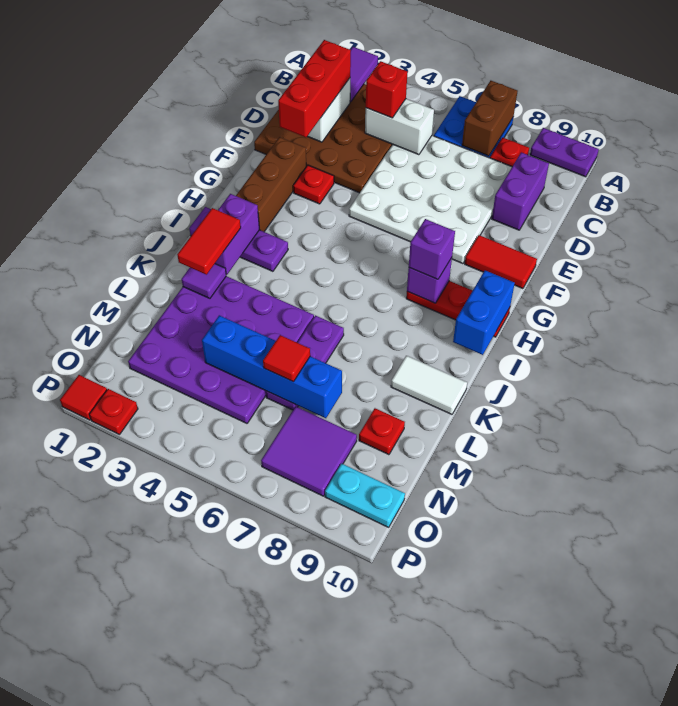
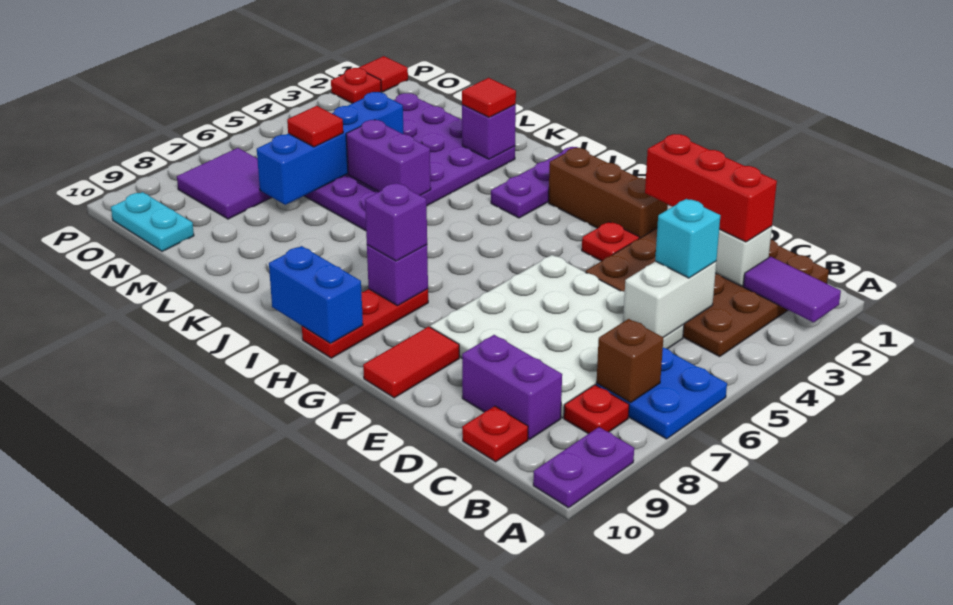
brown 1x2 brick [462,81,518,156] -> brown 1x1 brick [597,319,663,403]
red 1x1 brick [366,61,408,118] -> cyan 1x1 brick [655,199,721,278]
purple 1x2 brick [215,194,259,275] -> purple 1x2 brick moved to [346,120,431,195]
red 1x2 tile [177,208,241,275] -> red 1x1 tile [462,78,516,117]
purple 1x1 tile [182,264,226,298] -> purple 1x1 brick [462,104,516,159]
white 1x2 tile [391,356,467,414] -> none
red 1x1 plate [359,408,405,455] -> red 1x1 plate moved to [462,406,528,462]
cyan 1x2 plate [325,464,405,527] -> cyan 1x2 plate turned to [111,192,194,251]

